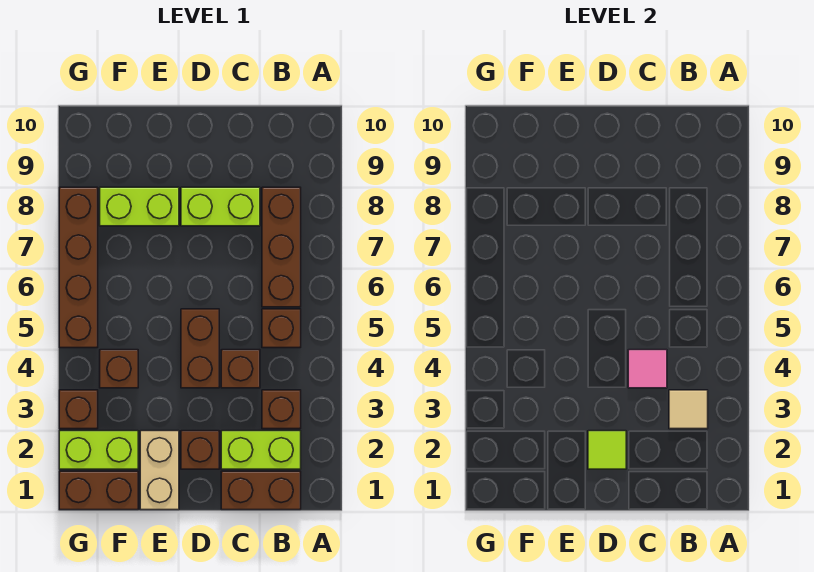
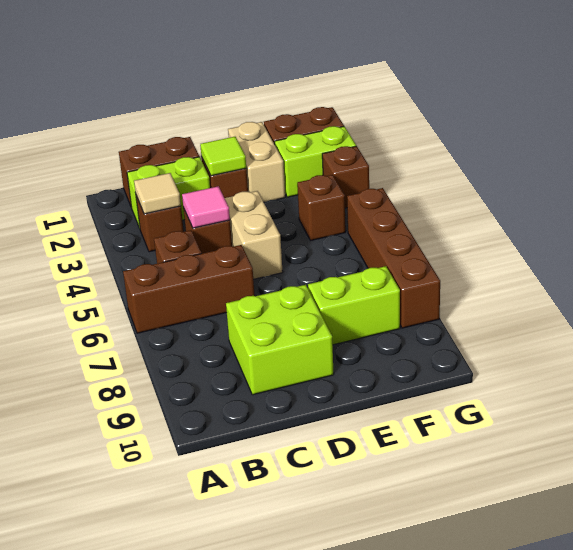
brown 1x3 brick [262,187,301,307] -> brown 1x3 brick turned to [123,245,255,333]
lime 1x2 brick [181,187,260,226] -> lime 2x2 brick [226,285,334,395]
brown 1x2 brick [181,309,219,388] -> tan 1x2 brick [225,191,283,279]

